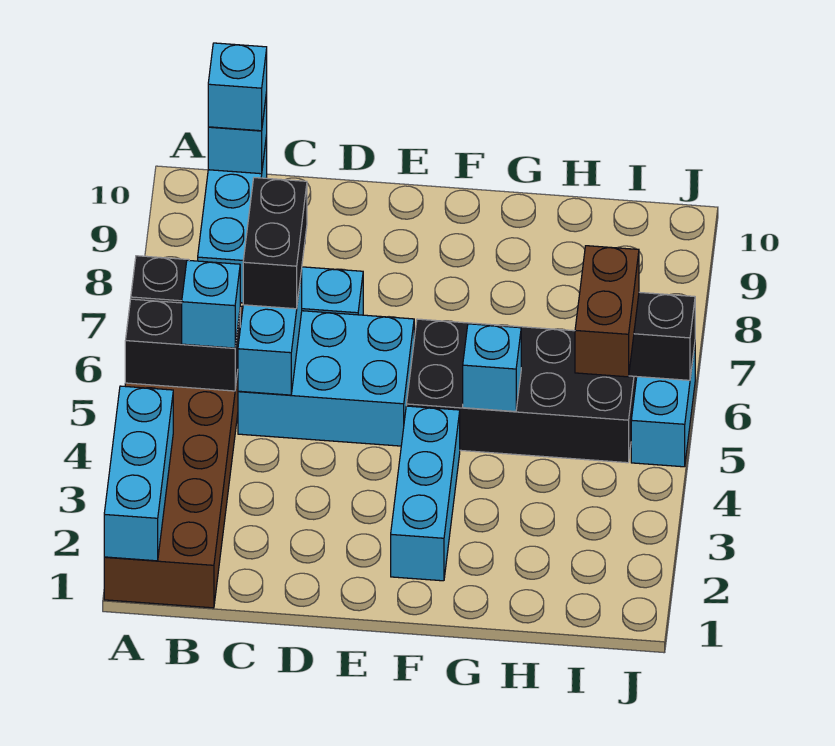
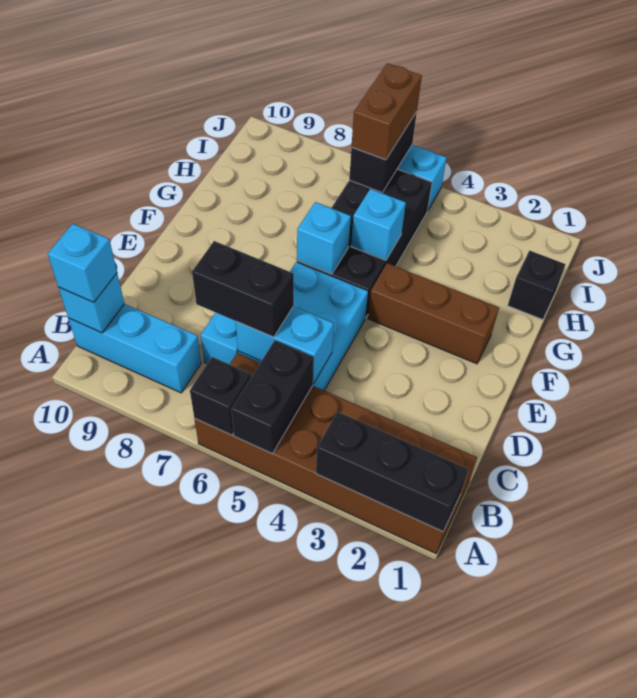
cyan 1x3 brick [104,386,173,561] -> black 1x3 brick [316,412,468,532]
cyan 1x1 brick [182,260,240,348] -> cyan 1x1 brick moved to [297,202,351,274]
cyan 1x3 brick [391,406,460,581] -> brown 1x3 brick [368,263,499,364]
none -> black 1x1 brick [508,251,566,320]
brown 1x2 brick [575,246,639,377] -> brown 1x2 brick turned to [352,63,422,160]

